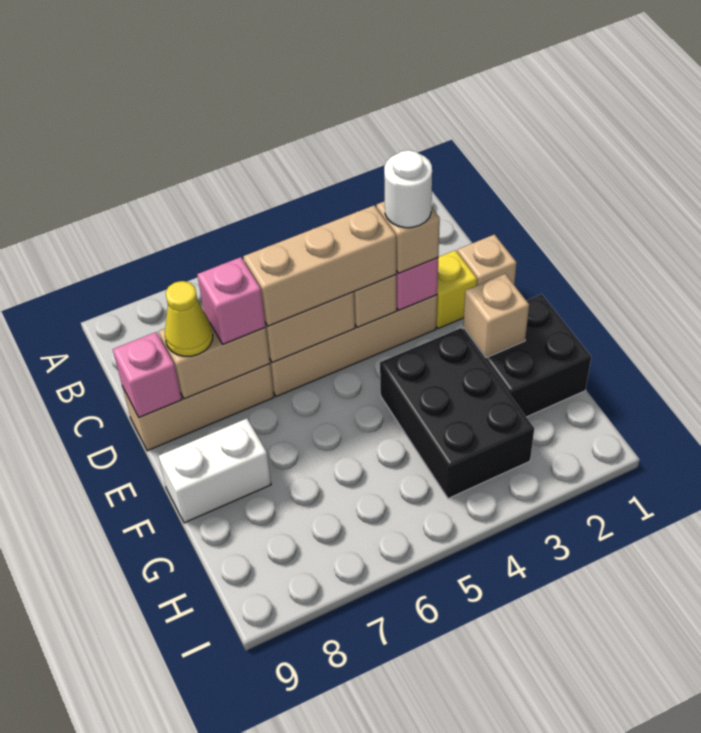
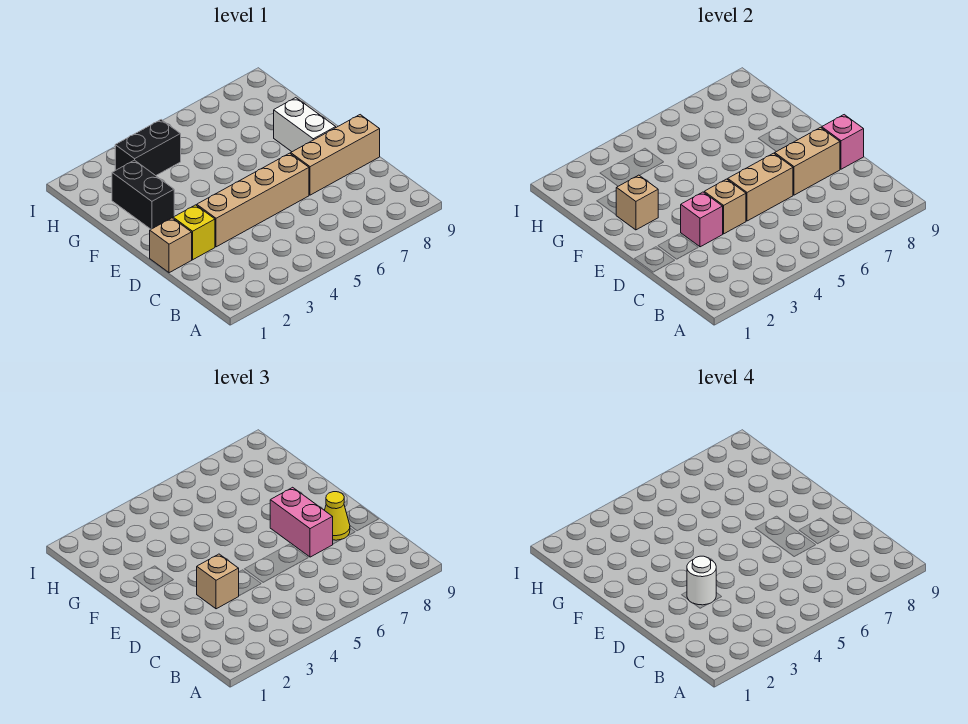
tan 1x3 brick [243,205,396,326] -> none
pink 1x1 brick [197,257,266,344] -> pink 1x2 brick [270,487,333,557]
black 2x2 brick [463,294,591,417] -> black 1x2 brick [112,160,174,229]
black 2x3 brick [380,328,534,498] -> black 1x2 brick [115,120,181,176]
white 1x2 brick [159,419,271,523] -> white 1x2 brick turned to [274,98,336,152]

